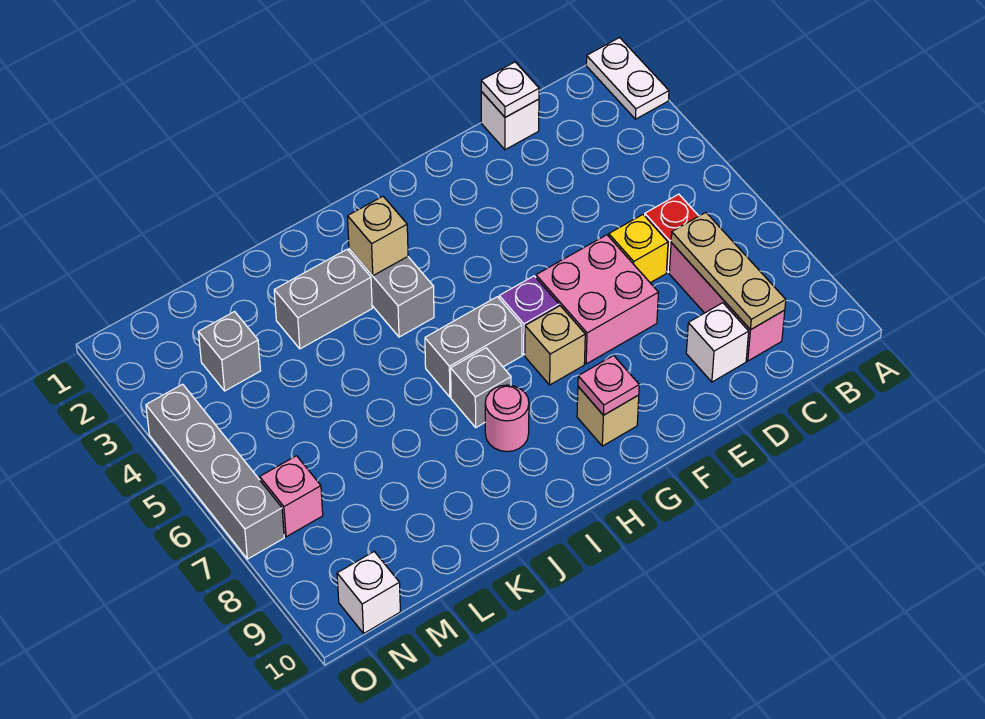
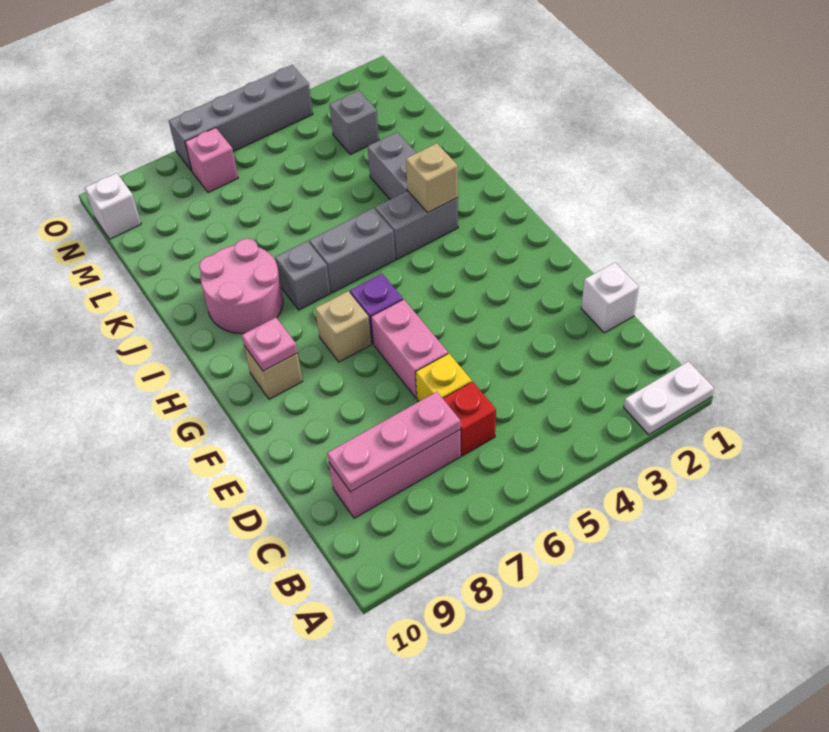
tan 1x3 plate [671,212,786,330] -> pink 1x3 plate [327,392,460,492]
white 1x1 plate [481,62,539,117] -> none
white 1x1 brick [686,303,749,382] -> none
pink 2x2 brick [536,235,658,364] -> pink 1x2 brick [371,299,448,398]
grey 1x2 brick [425,297,522,397] -> grey 1x2 brick turned to [309,208,395,293]
pink 1x1 round brick [485,385,529,452] -> pink 2x2 round brick [199,239,283,333]

